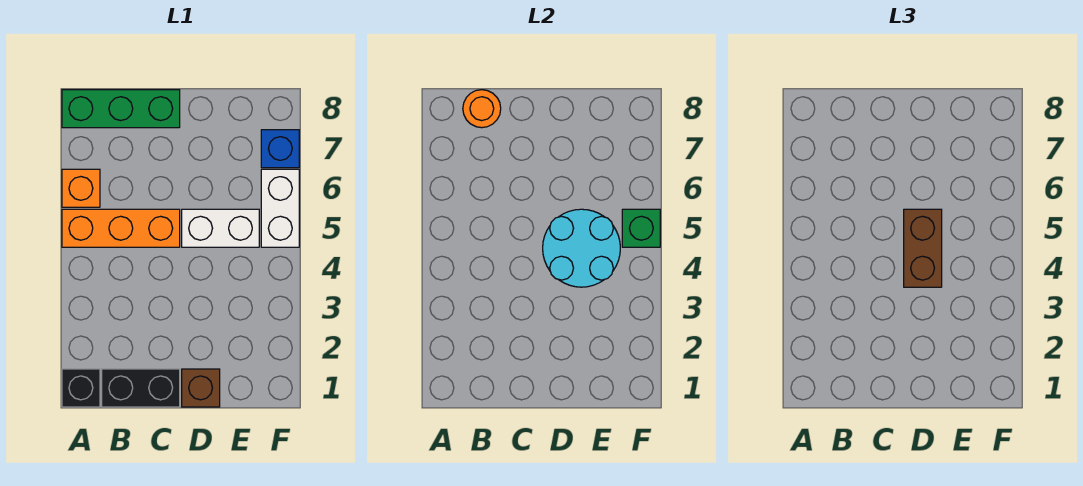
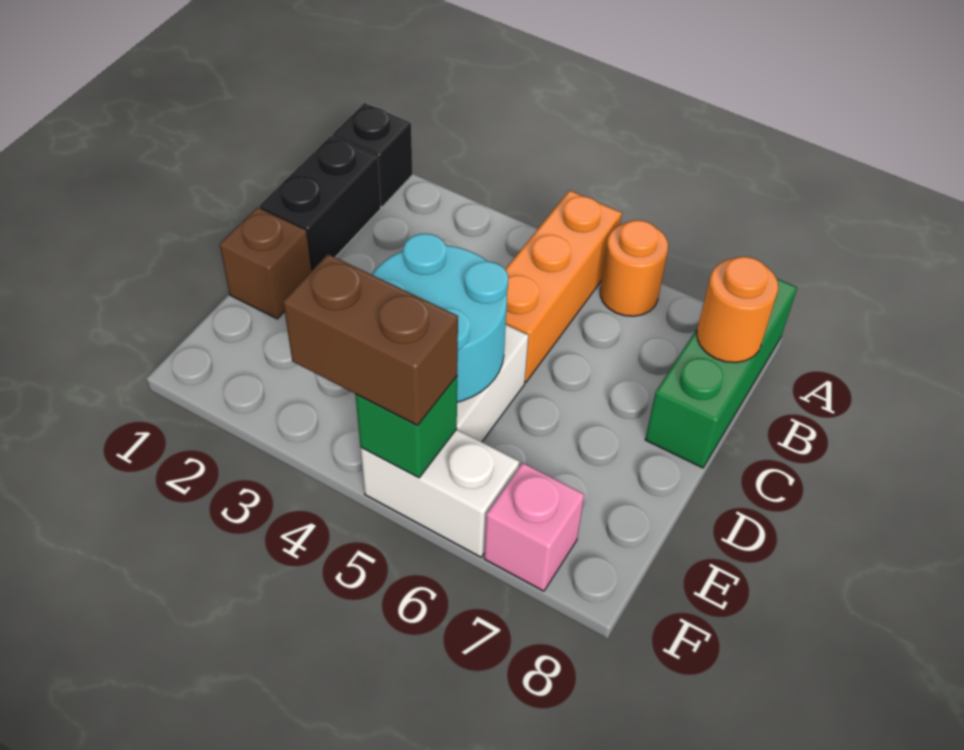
orange 1x1 brick [62,169,100,207] -> orange 1x1 round brick [600,220,668,316]
brown 1x2 brick [904,209,942,287] -> brown 1x2 brick moved to [283,254,458,425]
blue 1x1 brick [261,130,299,168] -> pink 1x1 brick [484,463,584,591]

